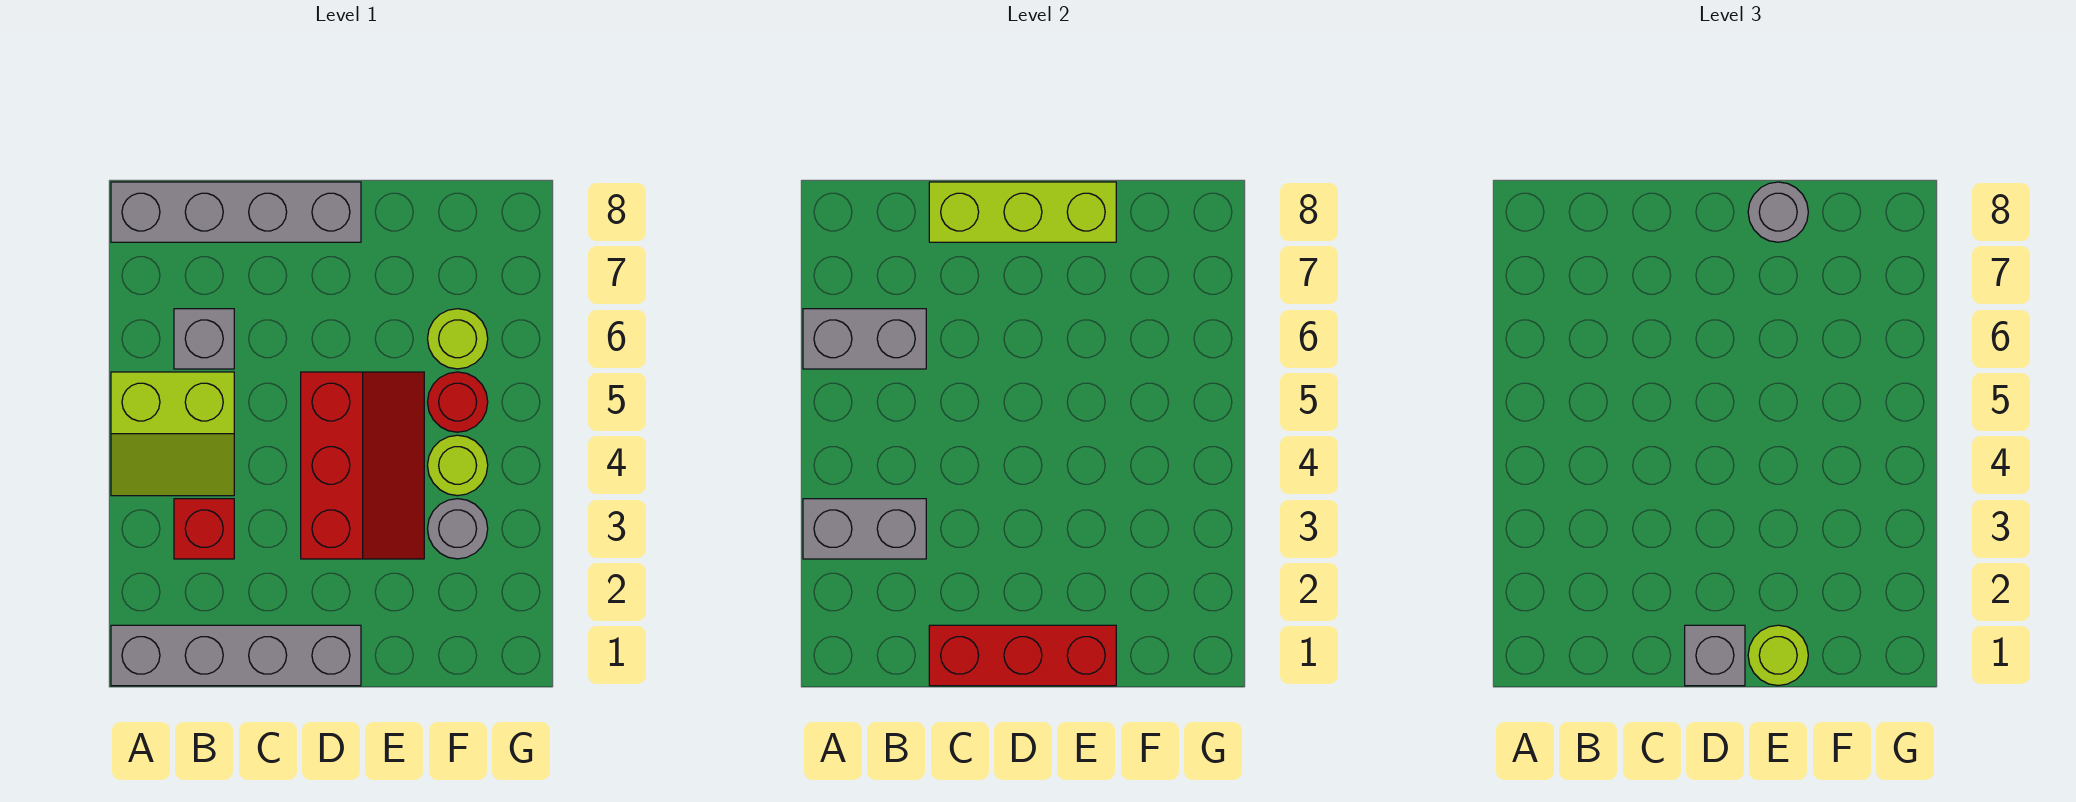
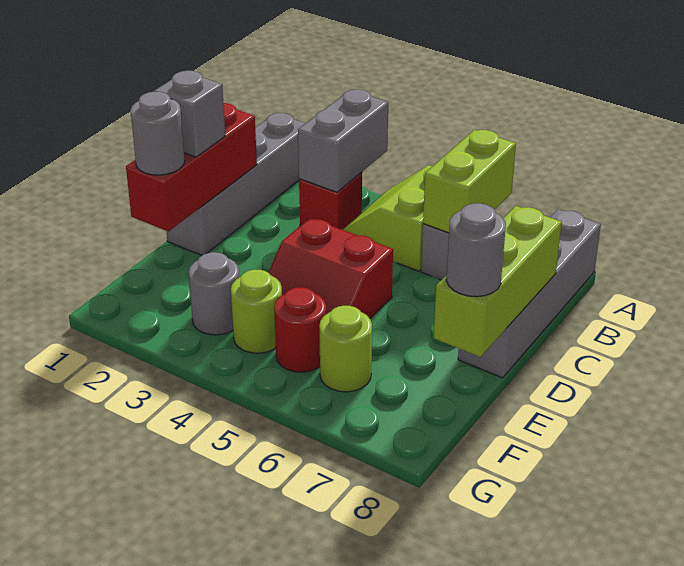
grey 1x2 brick [803,309,926,369] -> lime 1x2 brick [423,130,516,233]
red 2x3 slope [301,372,424,559] -> red 2x2 slope [269,218,393,318]
lime 1x1 round brick [1748,625,1808,686] -> grey 1x1 round brick [130,92,185,175]

